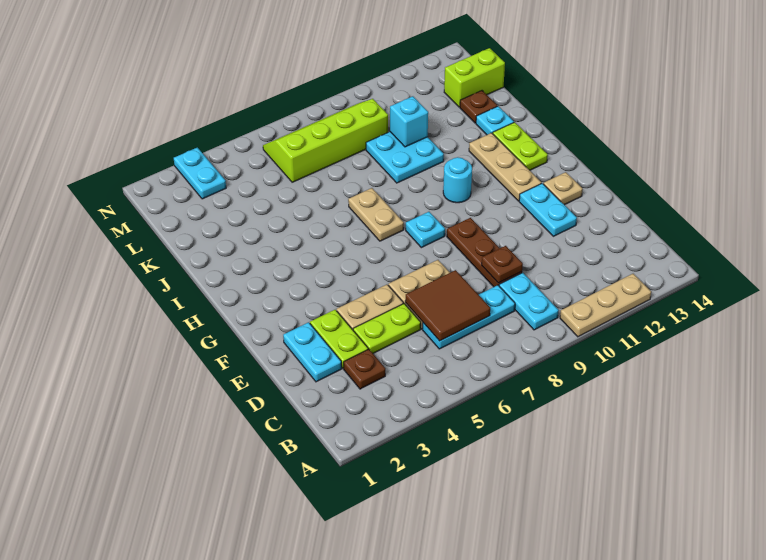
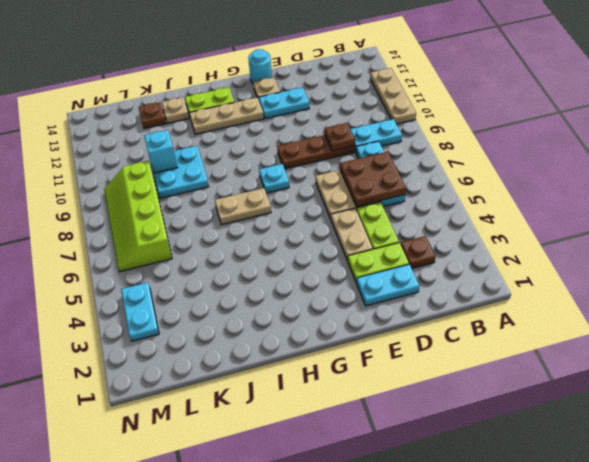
brown 2x2 tile [405,270,490,341] -> brown 2x2 plate [340,152,406,207]
cyan 1x1 round brick [443,157,472,203] -> cyan 1x1 round brick moved to [248,49,272,83]
cyan 1x1 plate [476,106,514,135] -> tan 1x1 plate [162,97,189,124]
lime 1x2 brick [444,48,505,107] -> none
cyan 1x2 plate [174,147,226,199] -> cyan 1x2 plate turned to [121,282,159,341]

